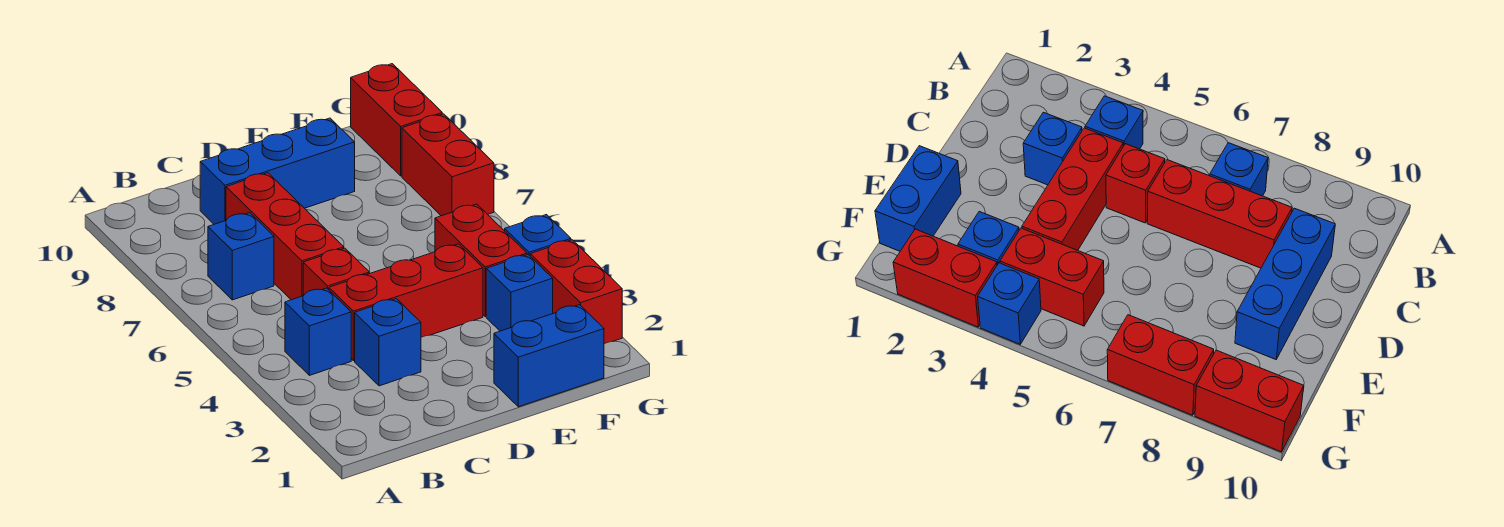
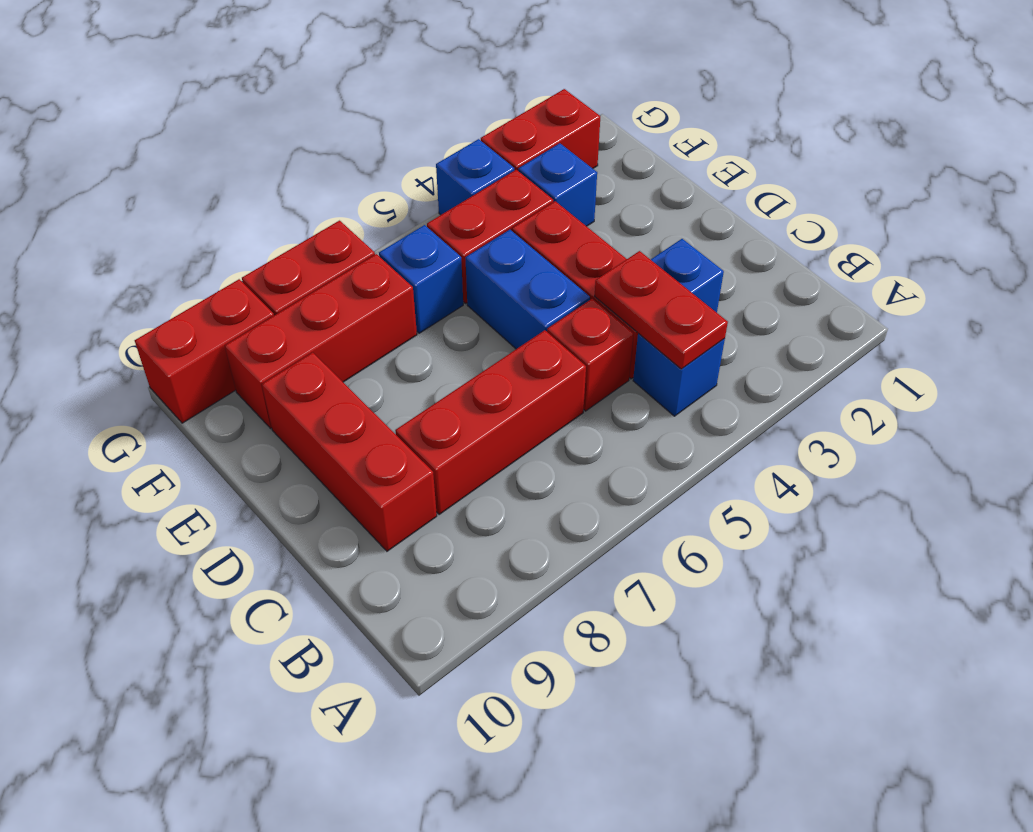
none -> red 1x2 plate [594,251,728,369]
blue 1x1 brick [208,213,274,300] -> blue 1x1 brick moved to [379,225,463,333]
blue 1x3 brick [200,118,355,224] -> red 1x3 brick [262,353,437,551]
blue 1x2 brick [494,305,604,407] -> blue 1x2 brick moved to [465,230,590,349]
none -> red 1x3 brick [225,254,417,428]

